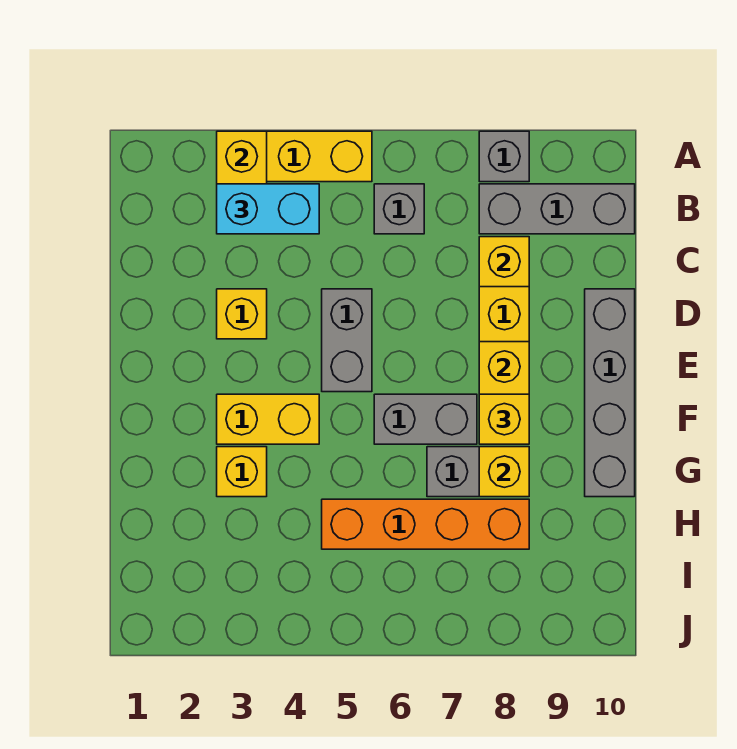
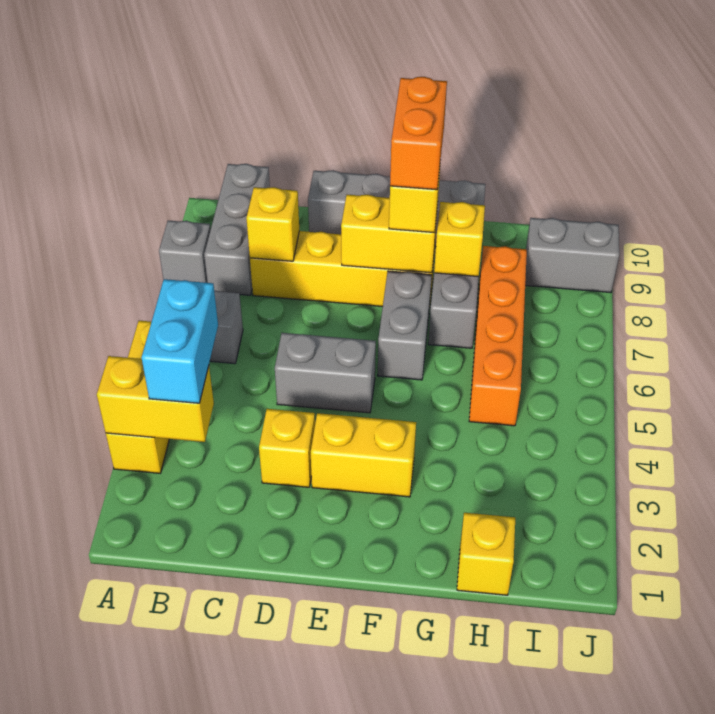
yellow 1x2 brick [217,394,319,444] -> yellow 1x2 brick turned to [311,413,416,497]
none -> orange 1x2 brick [390,77,447,190]
yellow 1x1 brick [217,447,267,497] -> yellow 1x1 brick moved to [457,513,515,595]
none -> grey 1x2 brick [525,218,619,293]

